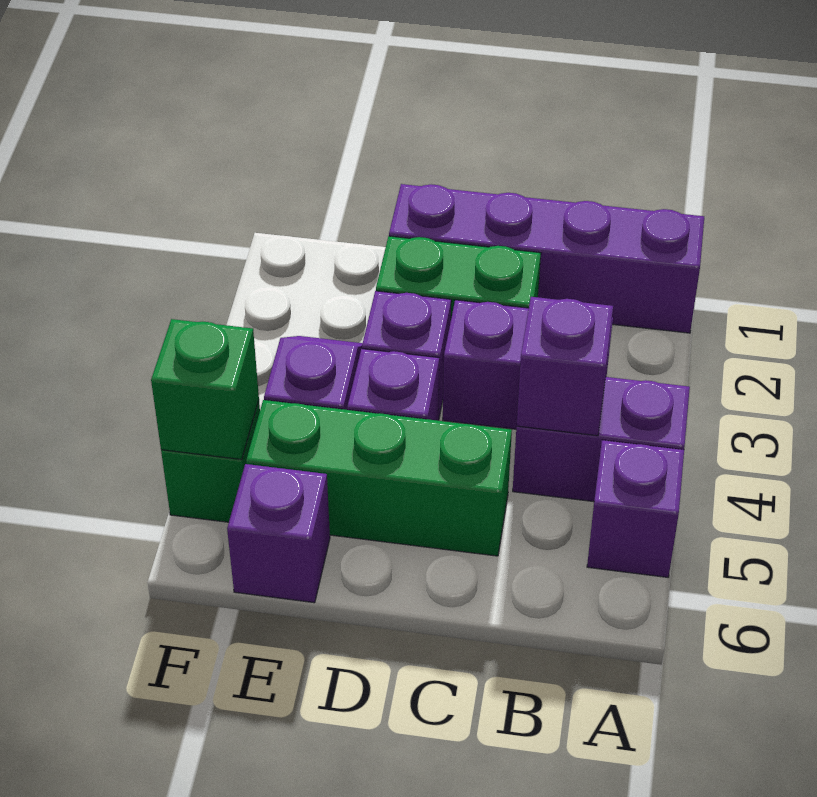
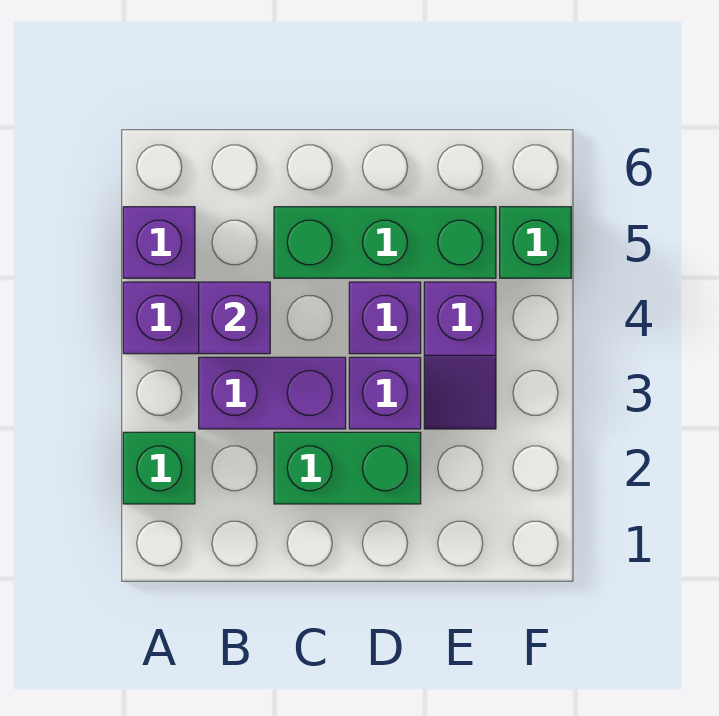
purple 1x4 brick [389,184,704,333] -> none
purple 1x1 brick [227,464,330,603] -> none
green 1x1 brick [151,319,259,460] -> green 1x1 brick moved to [123,432,195,504]

